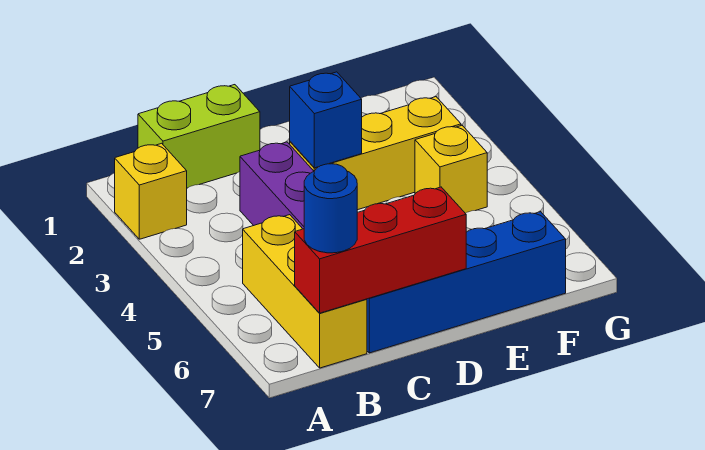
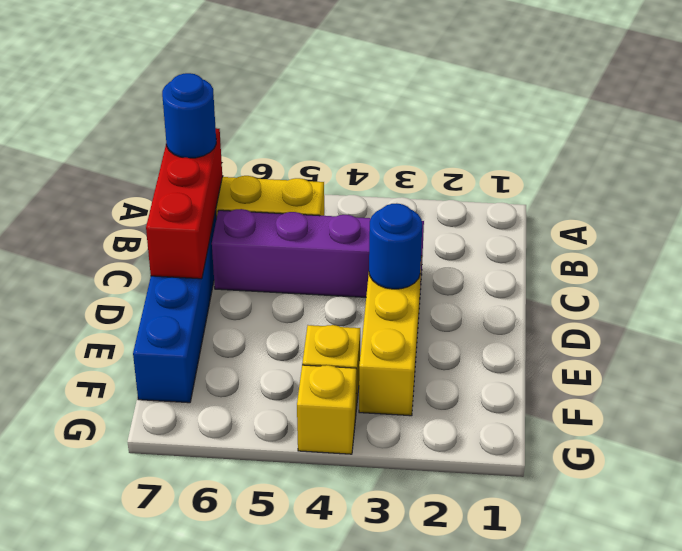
yellow 1x1 brick [115,143,187,239] -> yellow 1x1 brick moved to [297,365,356,454]
lime 1x2 brick [138,85,260,188] -> none
blue 1x1 brick [290,72,362,168] -> blue 1x1 round brick [369,203,422,289]

